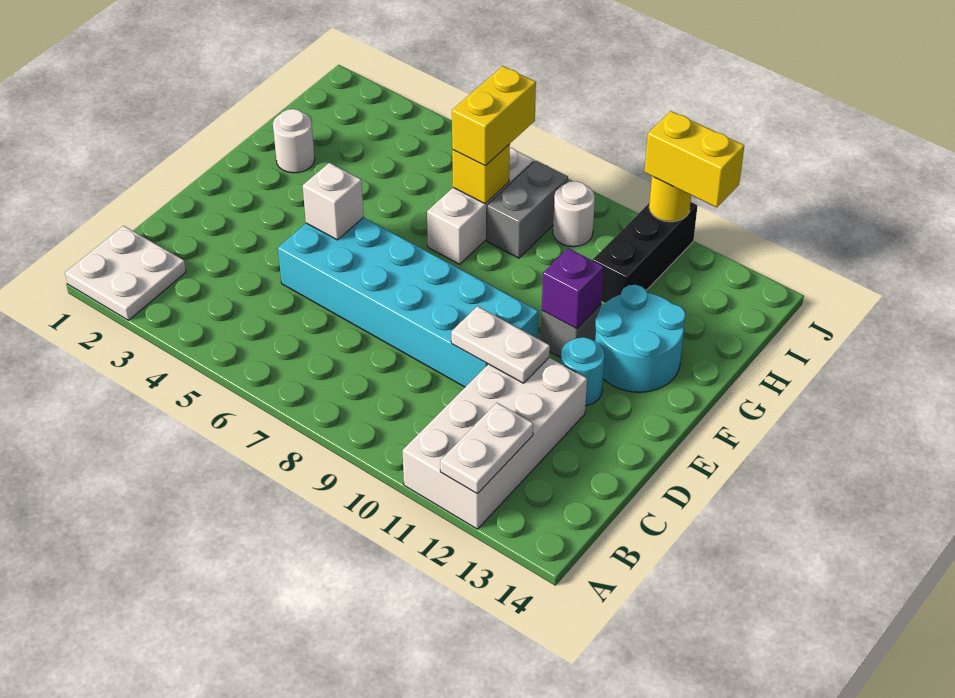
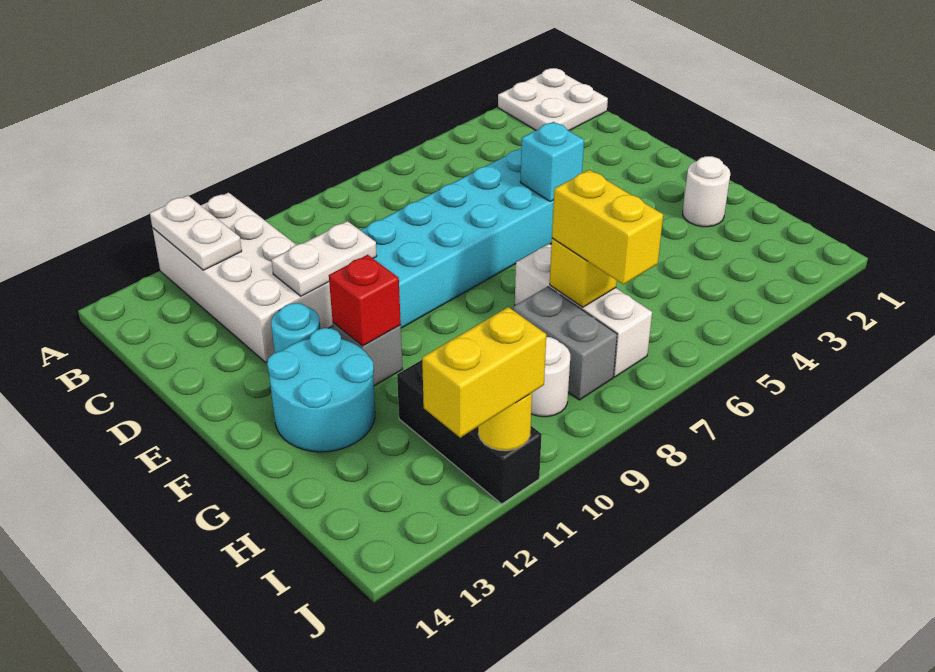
white 1x1 brick [303,163,364,240] -> cyan 1x1 brick [520,122,584,201]
purple 1x1 brick [542,248,604,329] -> red 1x1 brick [329,255,401,346]

